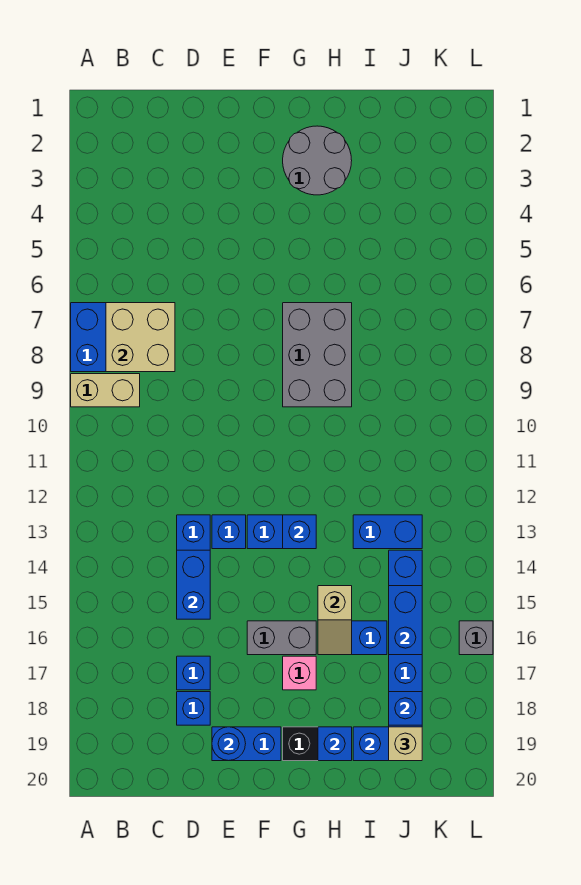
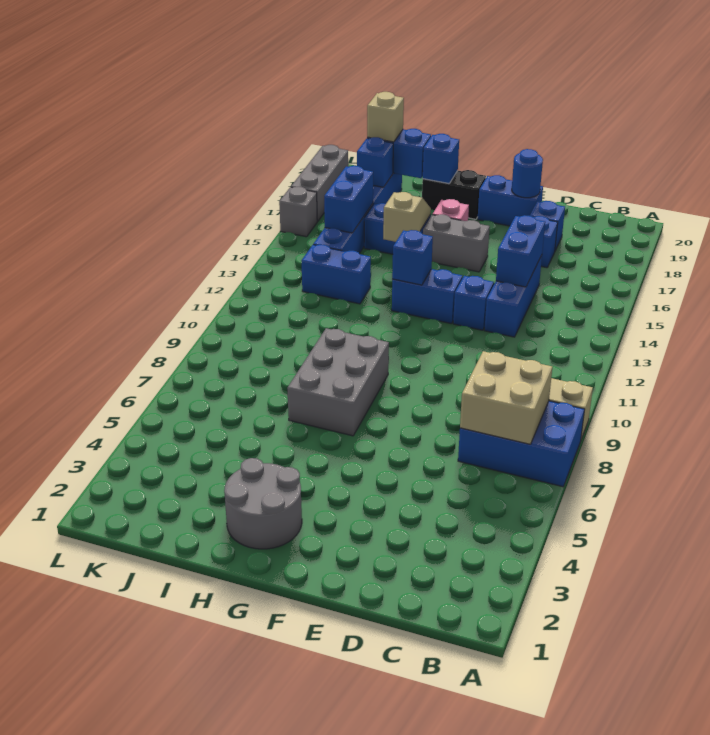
none -> grey 1x3 brick [291,145,348,221]

